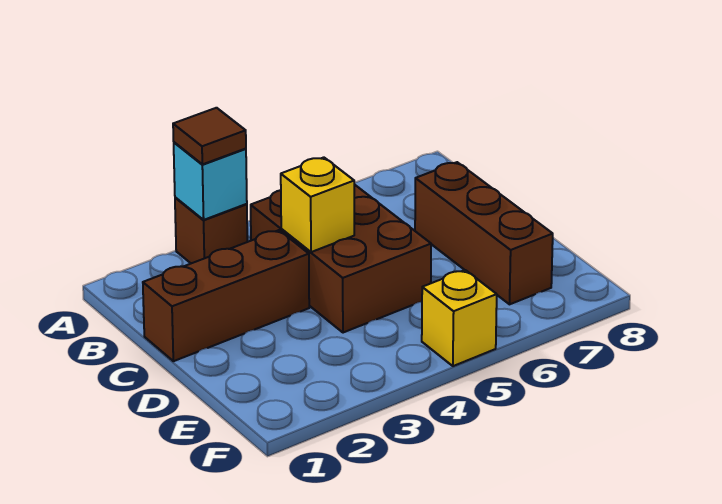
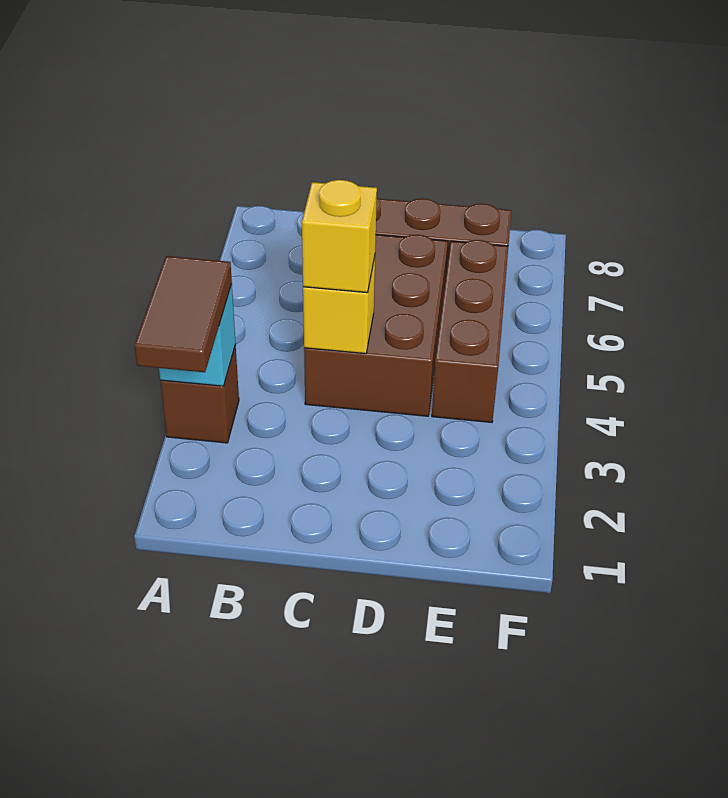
brown 1x1 tile [173,108,246,164] -> brown 1x2 tile [134,256,232,372]
brown 2x3 brick [251,184,431,333] -> brown 2x3 brick turned to [304,235,448,416]
brown 1x3 brick [143,230,309,361] -> brown 1x3 brick moved to [432,240,508,422]
yellow 1x1 brick [422,270,497,366] -> yellow 1x1 brick moved to [302,180,377,293]

